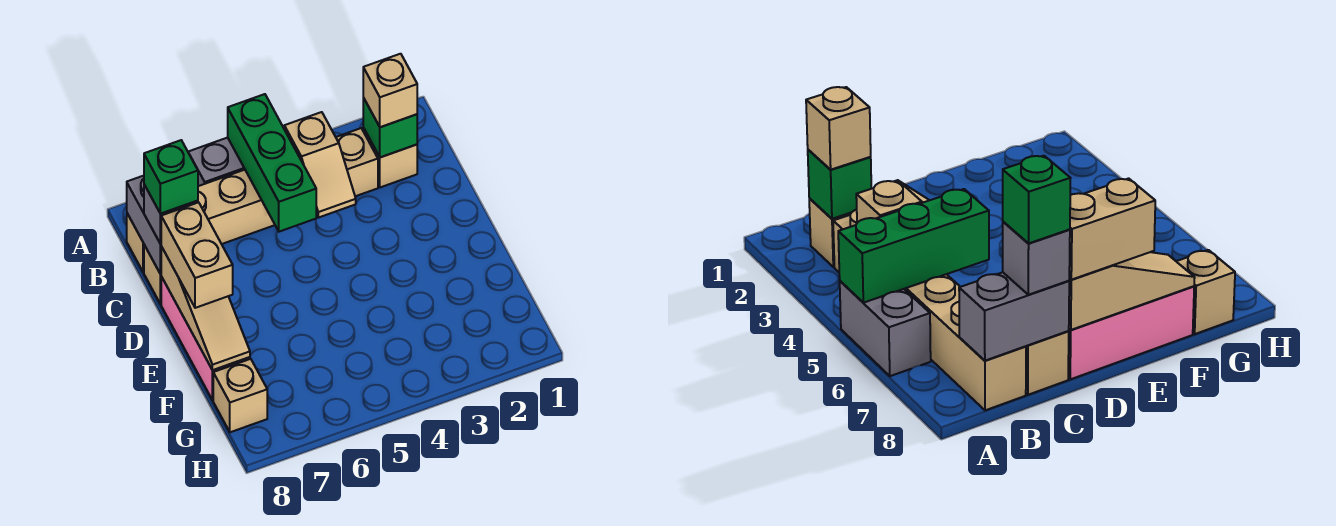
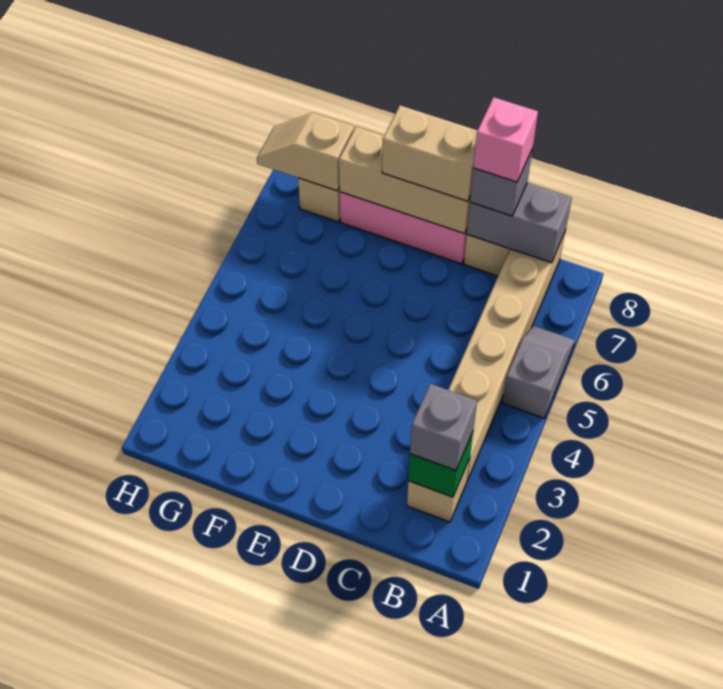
grey 1x2 brick [188,138,245,186] -> grey 1x2 slope [502,326,575,418]
green 1x3 brick [228,94,316,232] -> none
tan 1x1 brick [363,54,417,127] -> grey 1x1 brick [410,384,477,470]
tan 1x2 slope [284,112,356,218] -> tan 1x2 slope moved to [257,113,354,191]
green 1x1 brick [144,140,198,214] -> pink 1x1 brick [473,97,538,182]
tan 1x3 slope [161,247,250,370] -> tan 1x3 brick [339,127,470,234]

